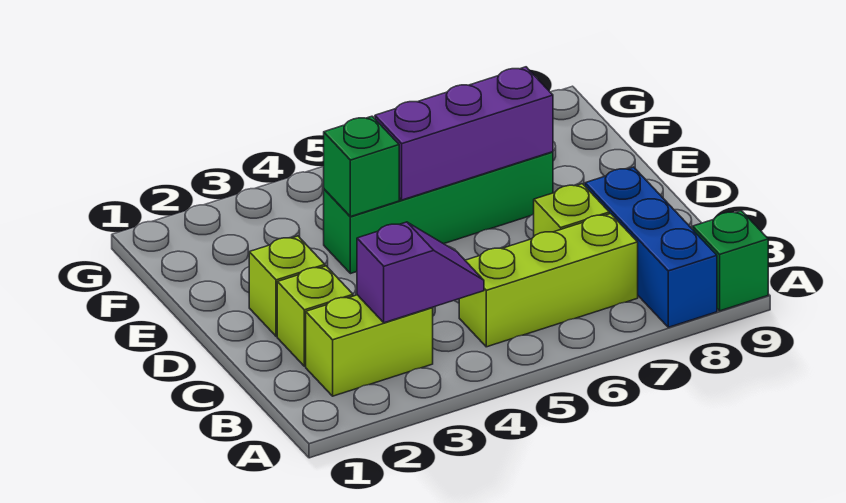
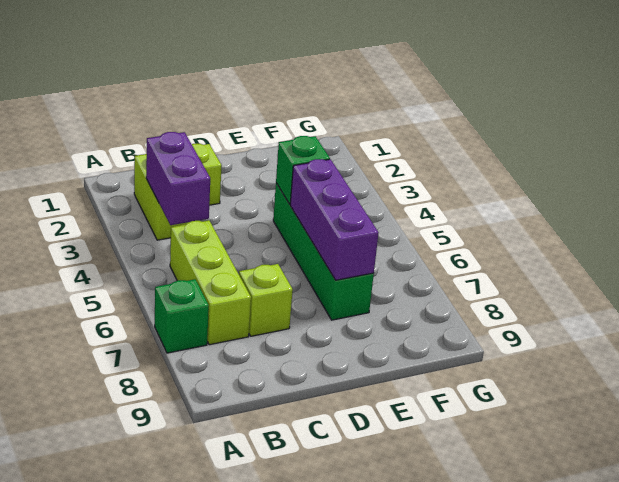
blue 1x3 brick [585,167,717,327] -> none
green 1x1 brick [693,211,768,311] -> green 1x1 brick moved to [155,279,209,353]
purple 1x2 slope [357,222,484,323] -> purple 1x2 brick [146,132,210,225]
lime 1x1 brick [249,236,325,336] -> none

